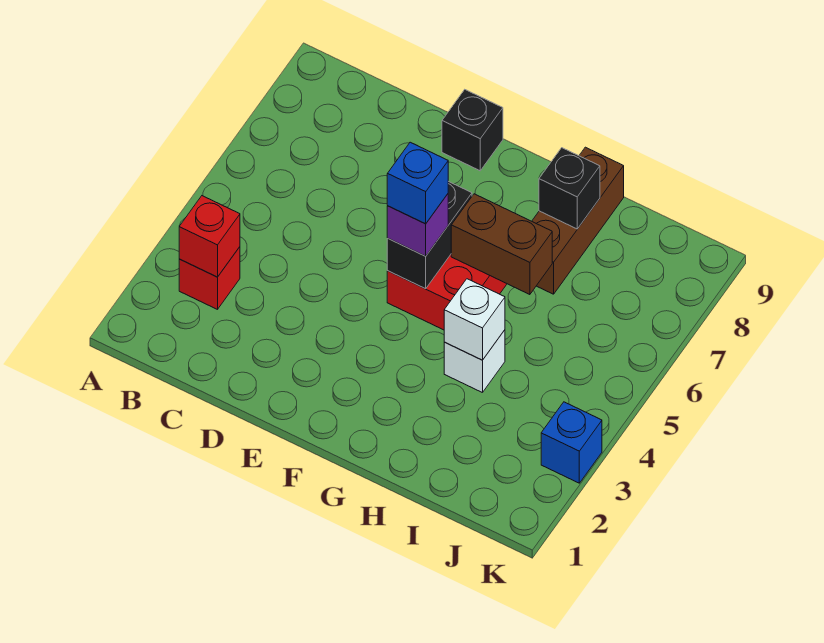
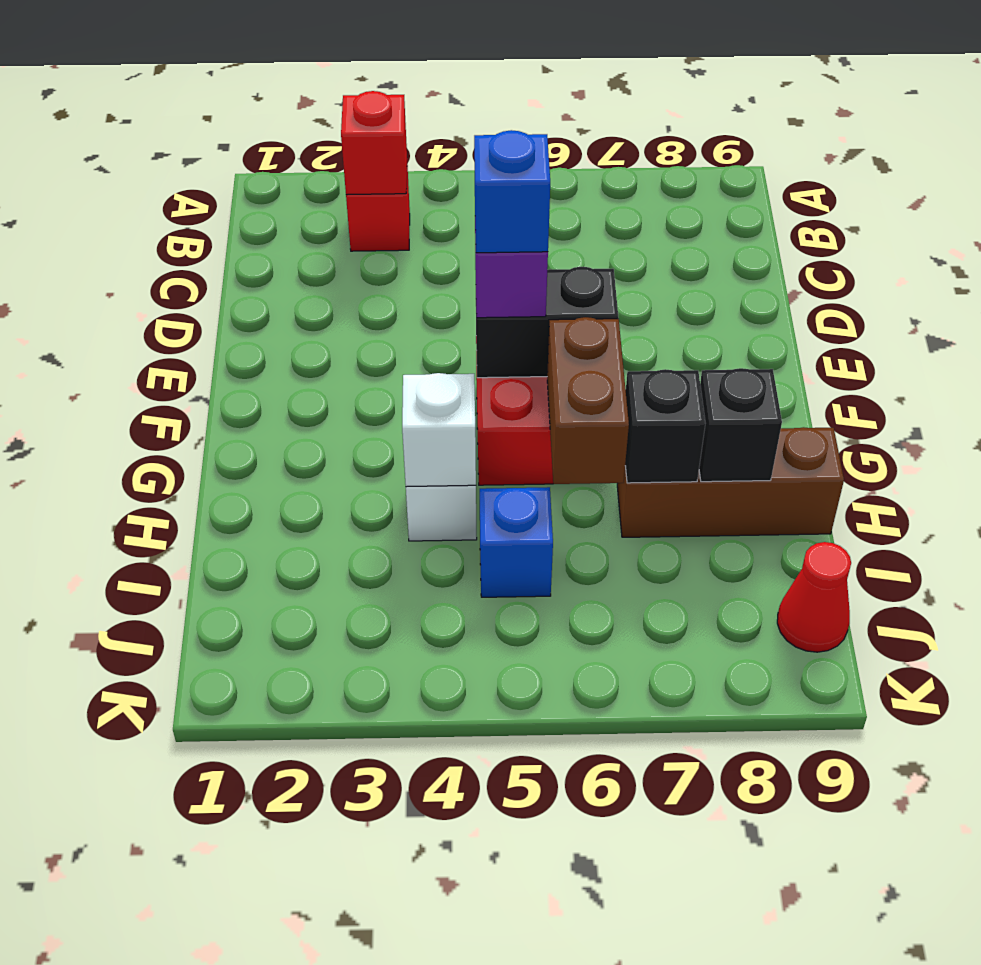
black 1x1 brick [442,90,503,171] -> black 1x1 brick moved to [625,369,705,483]
none -> red 1x1 cone [777,542,851,652]
blue 1x1 brick [541,402,602,483] -> blue 1x1 brick moved to [480,487,553,597]

